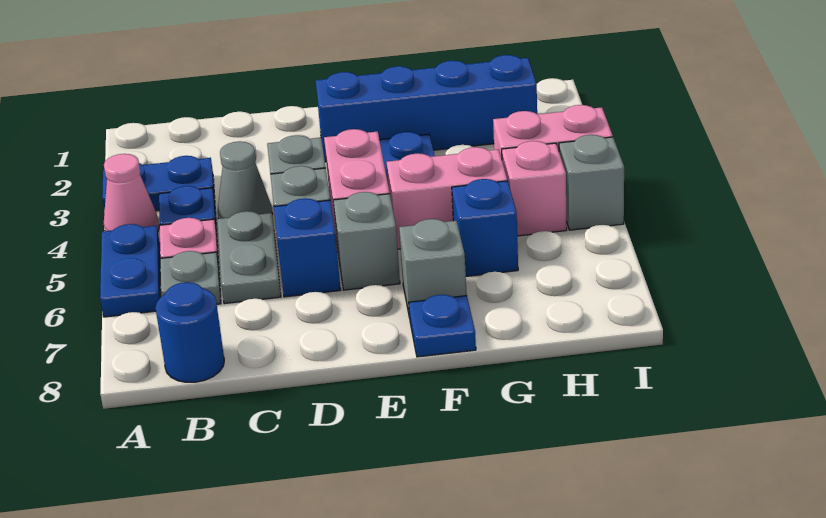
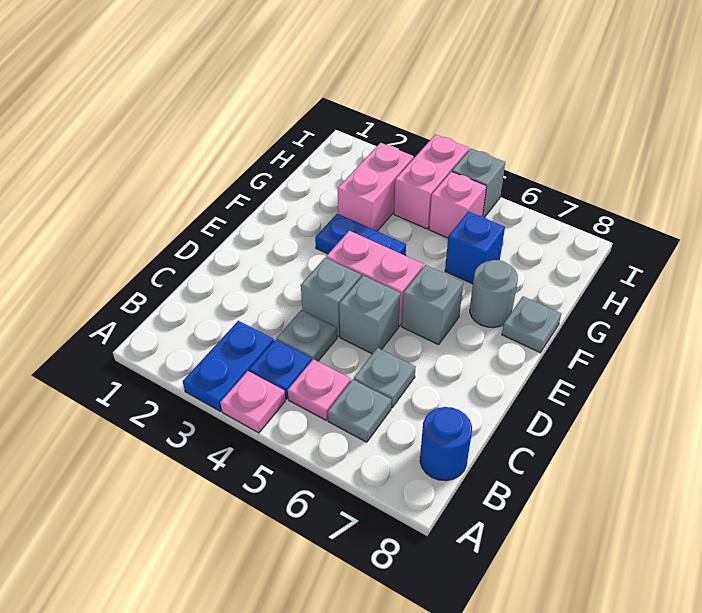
pink 1x1 cone [104,154,159,231] -> pink 1x1 plate [220,371,285,433]
blue 1x2 plate [100,224,161,317] -> none
grey 1x1 cone [218,141,272,219] -> grey 1x1 plate [276,310,337,361]
grey 1x2 plate [217,211,281,304] -> grey 1x1 plate [354,348,416,408]
blue 1x1 brick [274,198,341,297] -> none
blue 1x4 brick [316,55,537,162] -> none
pink 1x2 brick [387,147,507,249] -> pink 1x2 brick moved to [338,143,414,231]
grey 1x1 brick [399,219,467,318] -> grey 1x1 round brick [470,260,518,328]
blue 1x1 plate [409,295,476,357] -> grey 1x1 plate [502,296,561,353]

